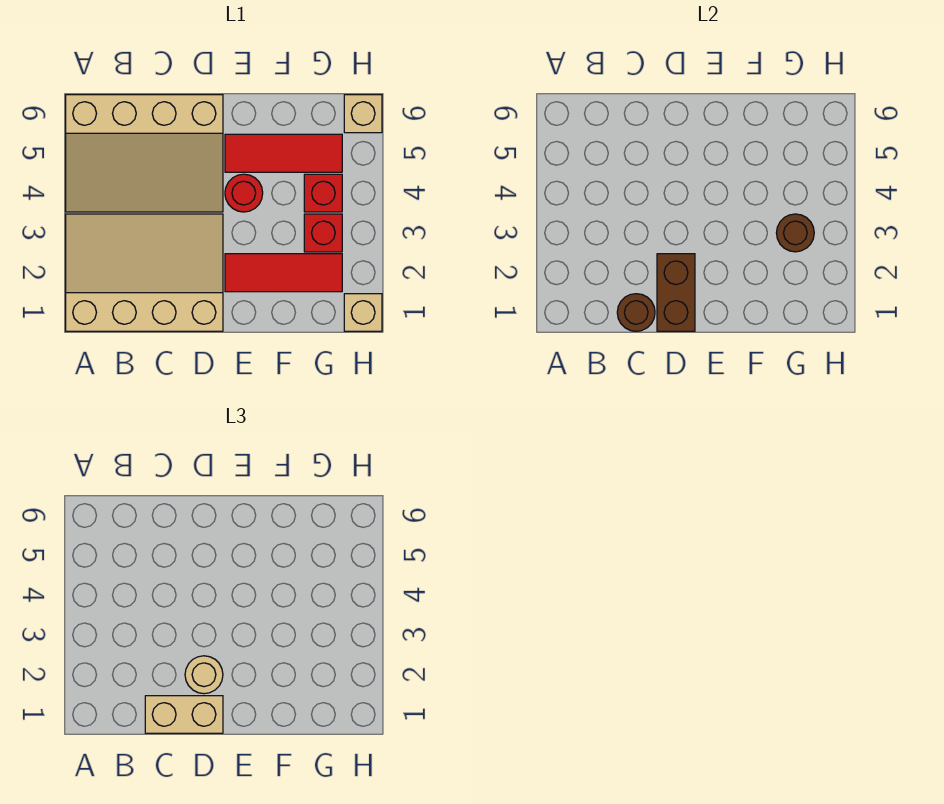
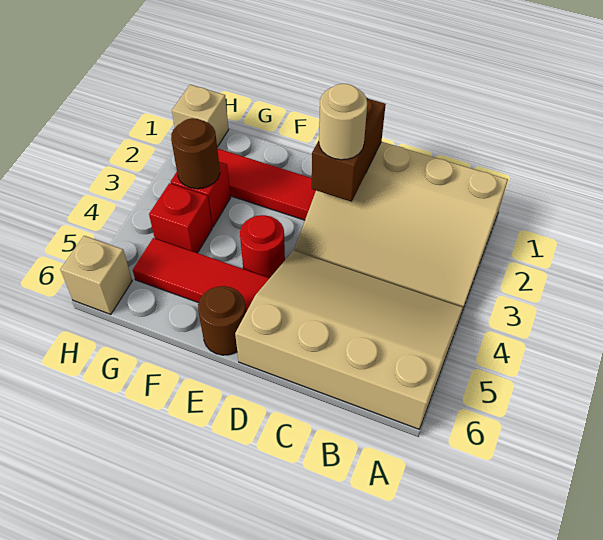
brown 1x1 round brick [617,294,655,331] -> brown 1x1 round brick moved to [198,286,246,355]
tan 1x2 brick [145,696,223,733] -> none

